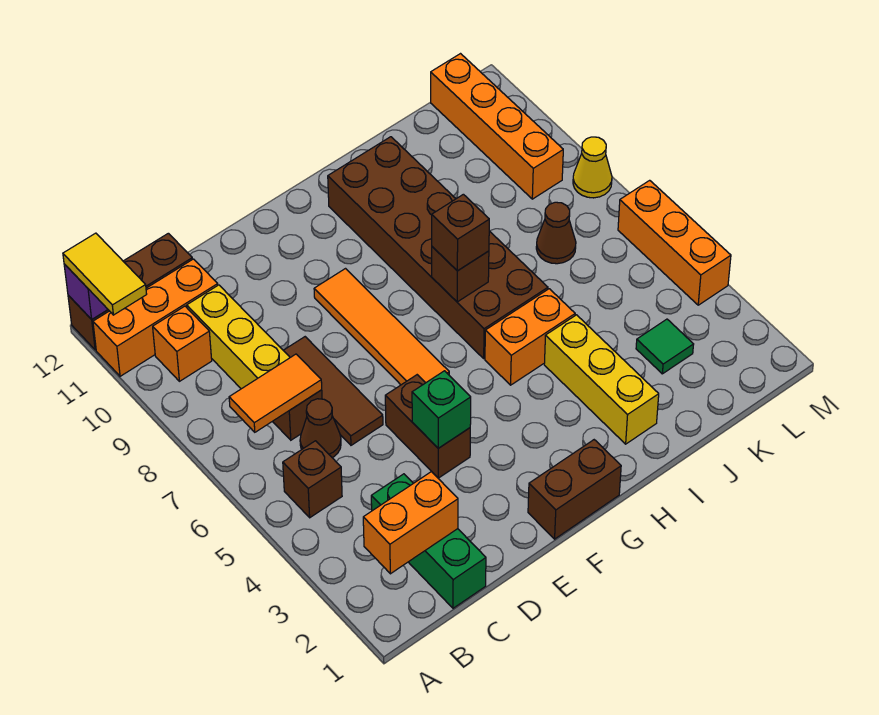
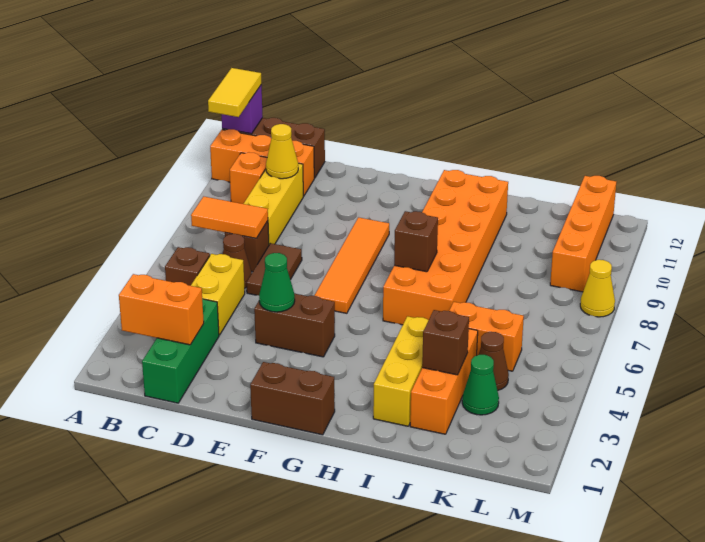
none -> yellow 1x2 brick [191,254,245,335]
none -> yellow 1x1 cone [266,124,298,179]
brown 1x3 tile [283,337,383,445] -> brown 1x2 tile [246,243,302,295]
brown 1x2 brick [385,375,470,478] -> brown 1x2 brick turned to [254,294,335,357]
green 1x1 brick [412,371,471,448] -> green 1x1 cone [259,253,295,312]
orange 1x2 brick [485,289,575,385] -> orange 1x2 brick moved to [449,302,524,371]
brown 2x6 brick [328,137,548,358] -> orange 2x6 brick [383,170,508,325]
brown 1x1 brick [432,194,489,271] -> brown 1x1 brick moved to [422,310,469,375]
green 1x1 tile [636,319,694,374] -> green 1x1 cone [462,355,499,415]
brown 1x1 cone [536,202,576,264] -> brown 1x1 cone moved to [479,332,509,391]
orange 1x3 brick [618,180,731,305] -> orange 1x3 brick moved to [410,329,478,434]

